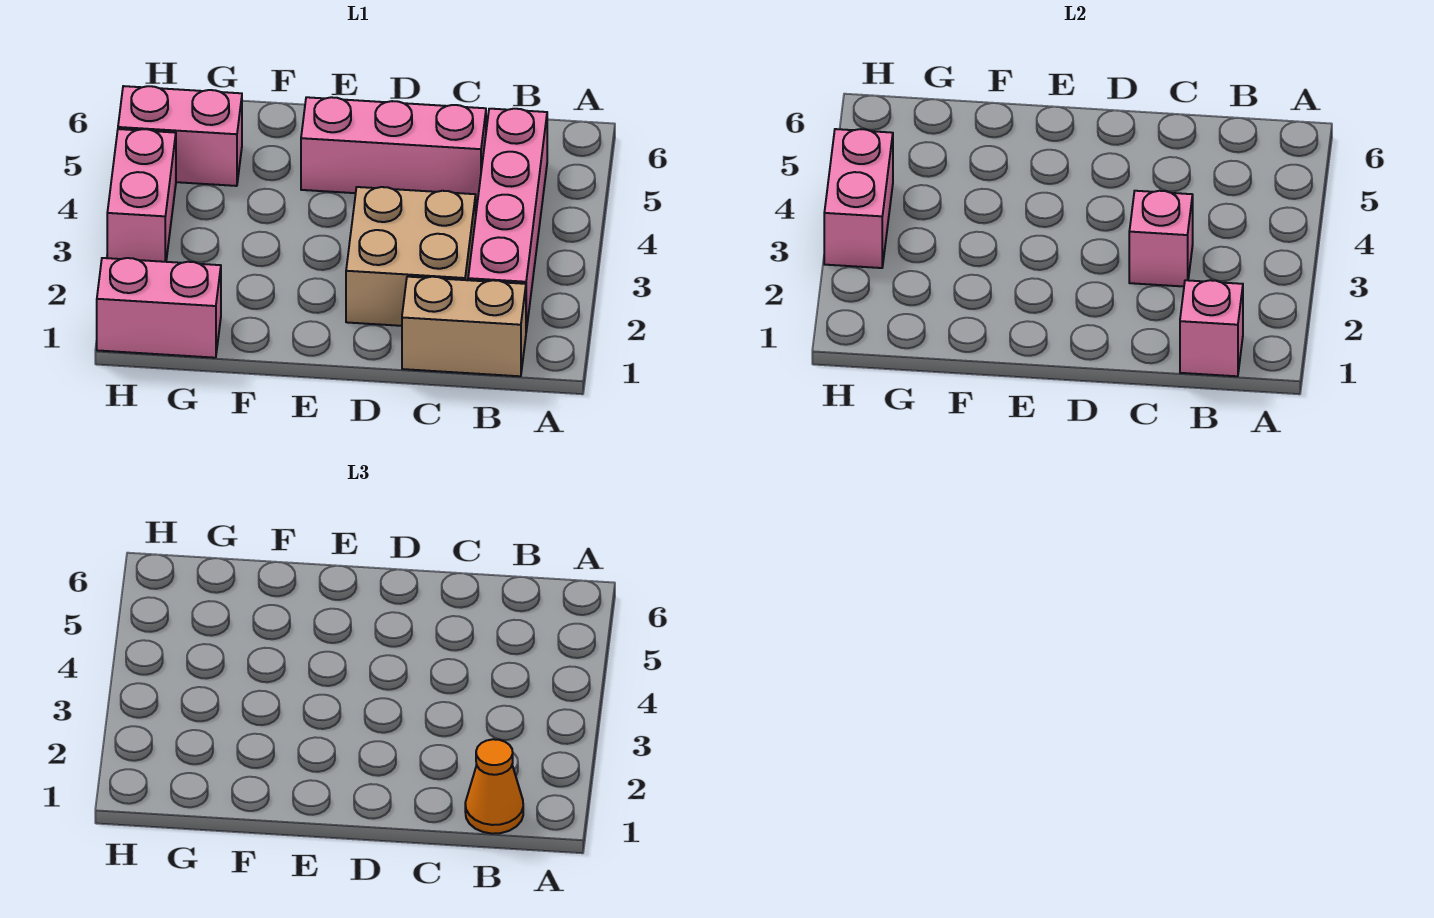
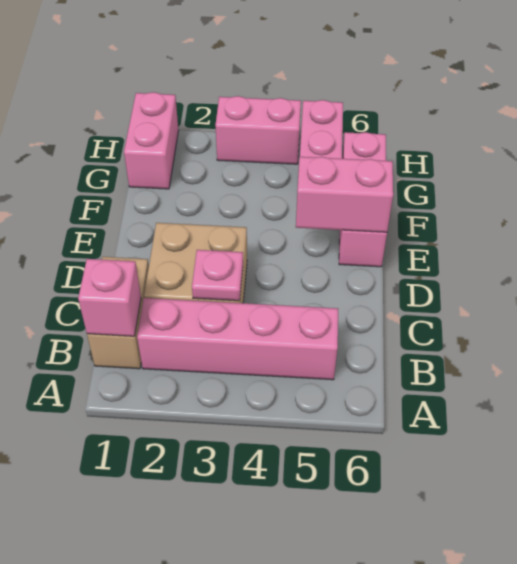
orange 1x1 cone [465,739,523,834] -> none
pink 1x1 brick [1129,191,1193,287] -> pink 1x1 plate [192,250,243,301]
pink 1x3 brick [301,97,486,201] -> pink 1x3 brick moved to [339,132,387,267]
pink 1x2 brick [824,129,893,268] -> pink 1x2 brick moved to [296,157,393,232]

